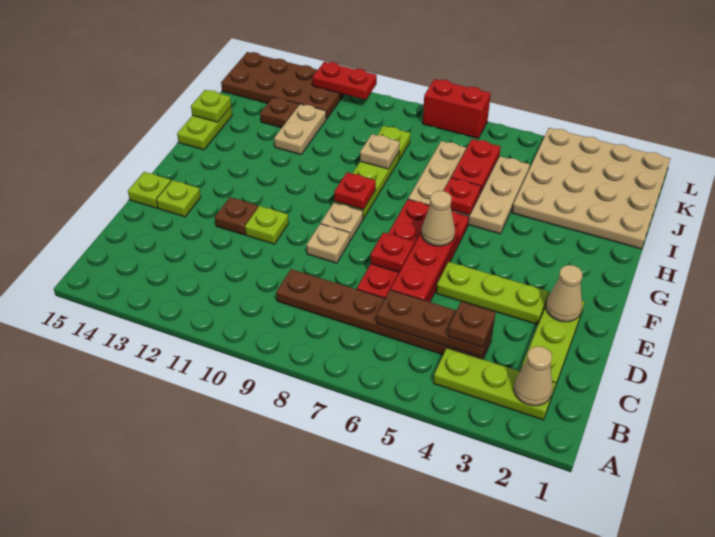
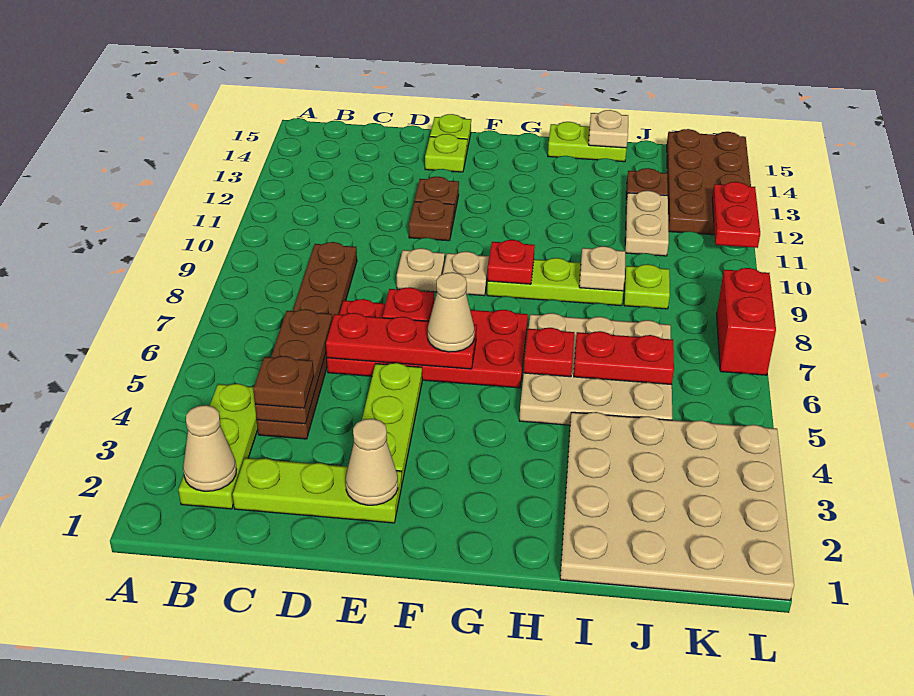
lime 1x1 plate [245,206,289,244] -> brown 1x1 plate [409,199,454,241]
tan 1x2 plate [274,104,326,155] -> tan 1x2 plate turned to [625,191,669,256]
lime 1x1 plate [191,90,231,122] -> tan 1x1 plate [589,110,628,148]

